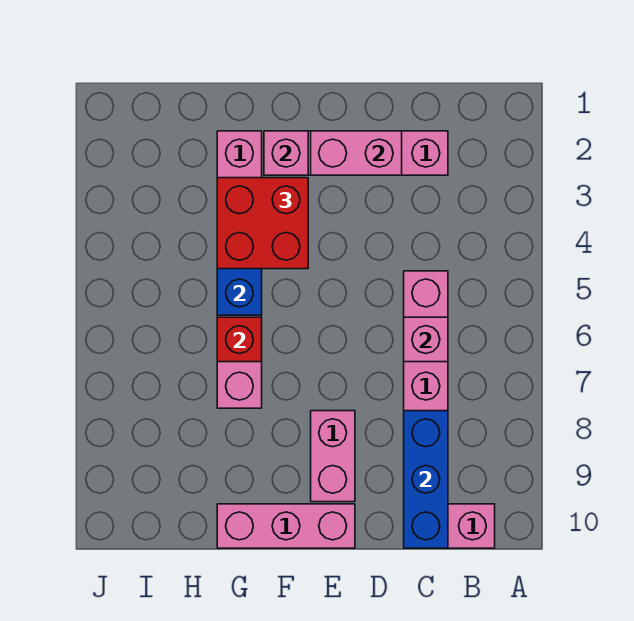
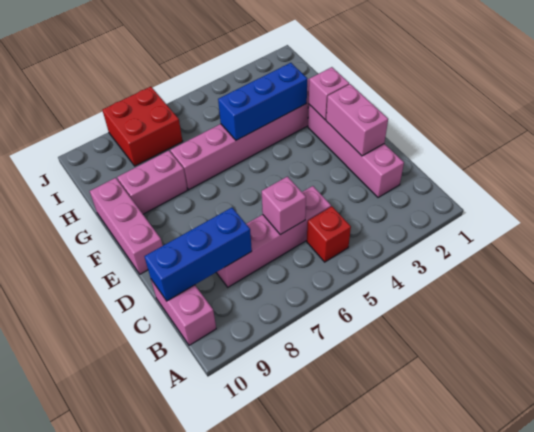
pink 1x2 brick [311,411,355,502] -> pink 1x2 brick moved to [117,151,187,214]
red 2x2 brick [217,178,308,269] -> red 2x2 brick moved to [102,87,183,166]
red 1x1 brick [217,317,262,362] -> red 1x1 brick moved to [307,206,351,262]

